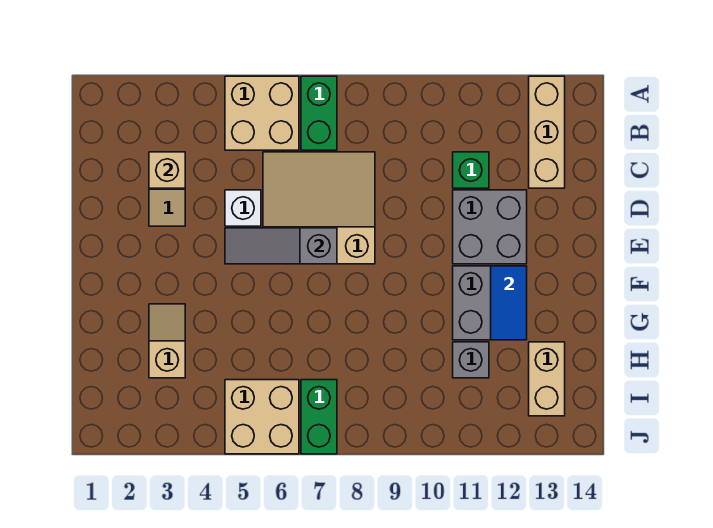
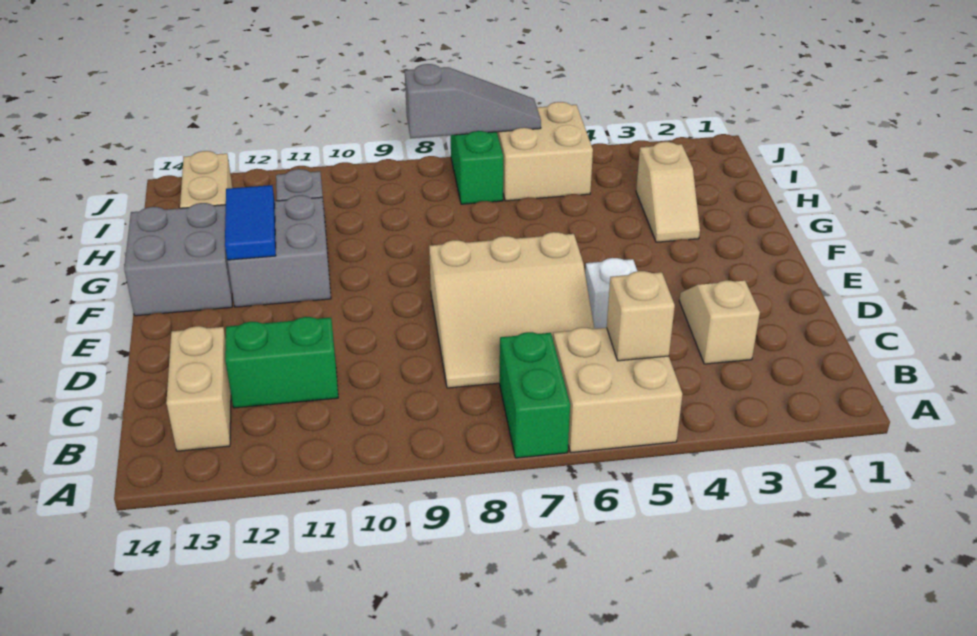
tan 1x3 brick [529,76,565,188] -> tan 1x2 brick [166,326,231,451]
tan 1x1 brick [149,152,185,188] -> tan 1x1 brick moved to [607,271,675,361]
green 1x1 brick [453,152,489,188] -> green 1x2 brick [225,317,338,408]
grey 2x2 brick [453,190,527,264] -> grey 2x2 brick moved to [124,203,232,316]
grey 1x3 slope [225,228,337,264] -> grey 1x3 slope moved to [405,64,541,138]

